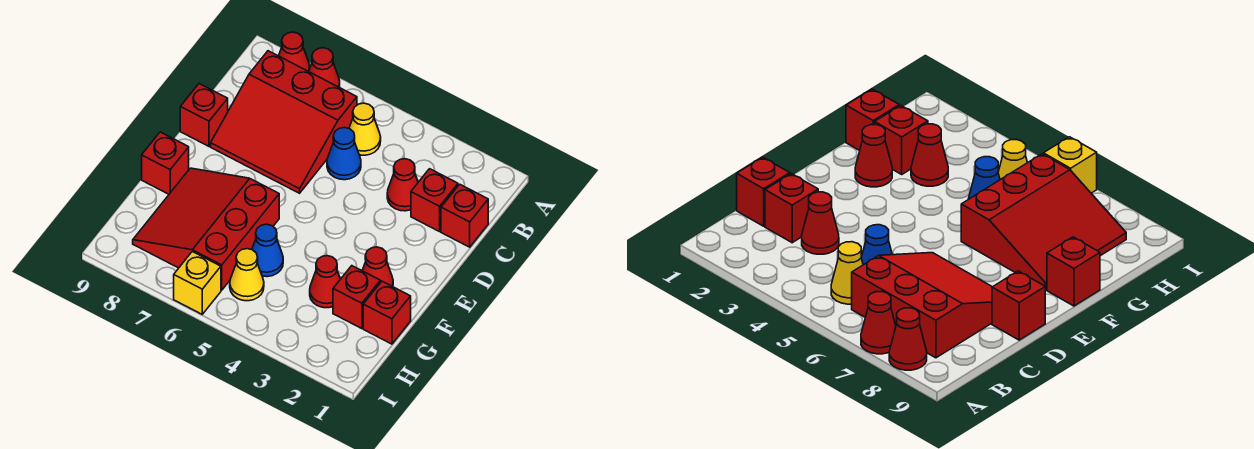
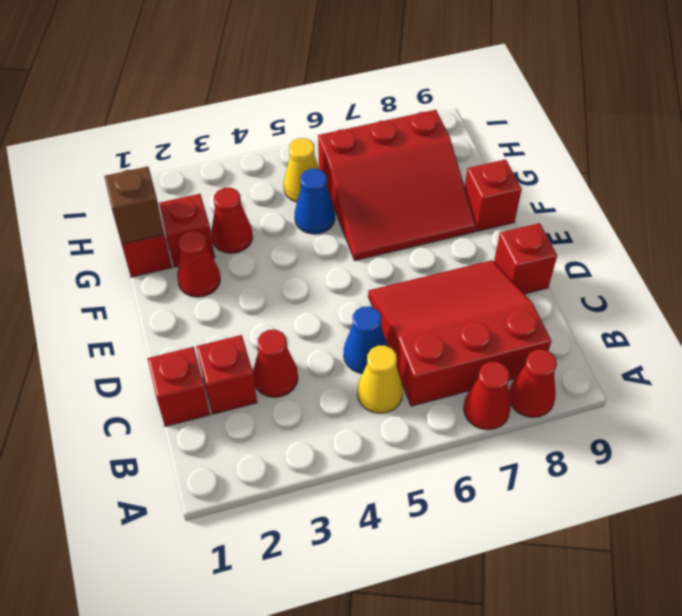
red 3x3 slope [133,168,279,290] -> red 3x3 slope turned to [318,110,476,260]
none -> brown 1x1 brick [104,167,165,244]
yellow 1x1 brick [174,252,221,314] -> none

